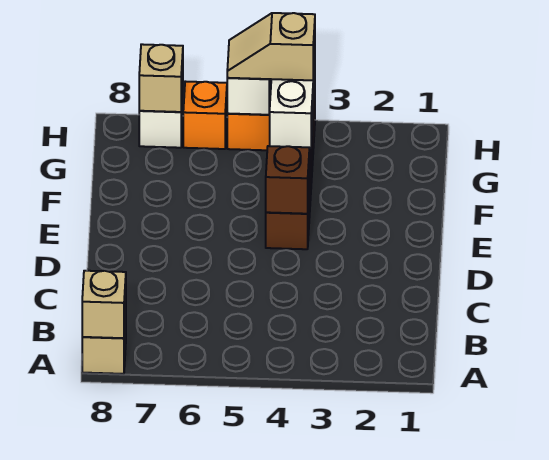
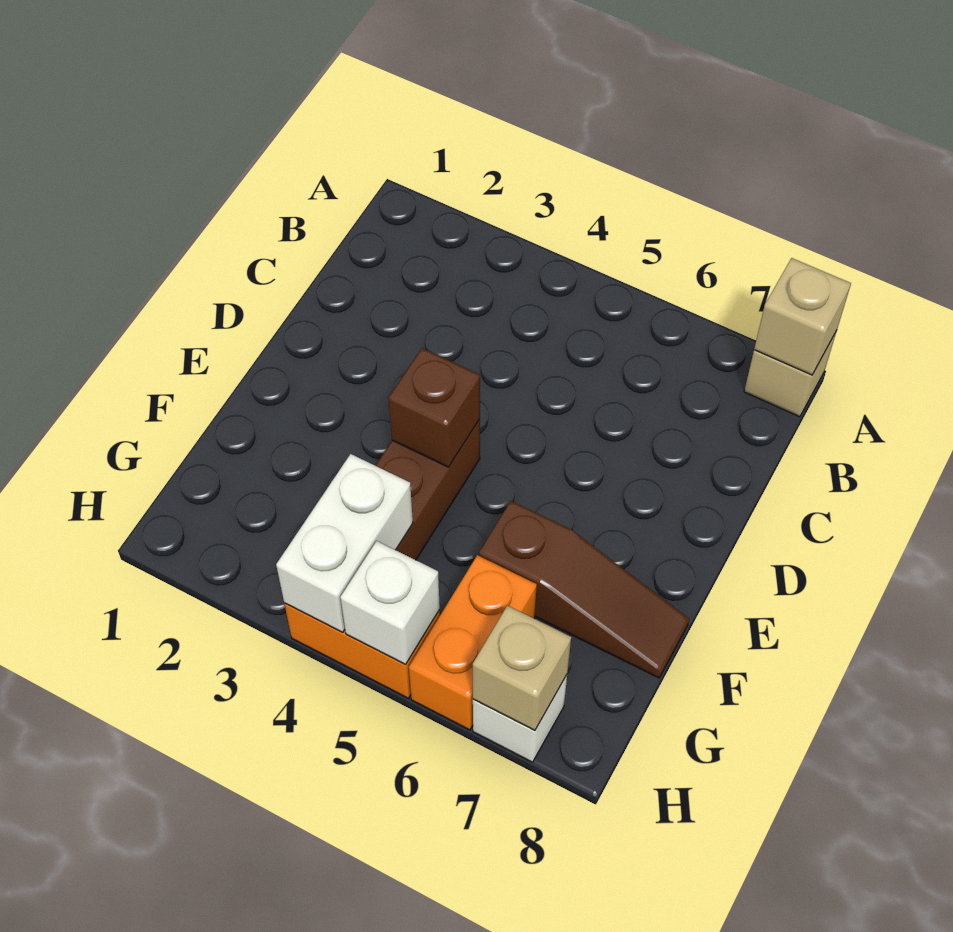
none -> brown 1x3 slope [479,501,689,678]
tan 1x2 slope [227,13,315,80] -> none
orange 1x1 brick [183,81,227,149] -> orange 1x2 brick [409,555,537,730]

